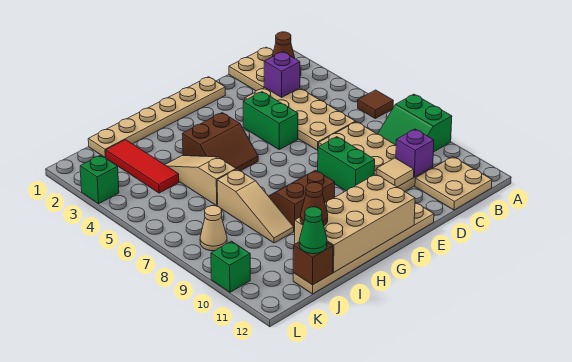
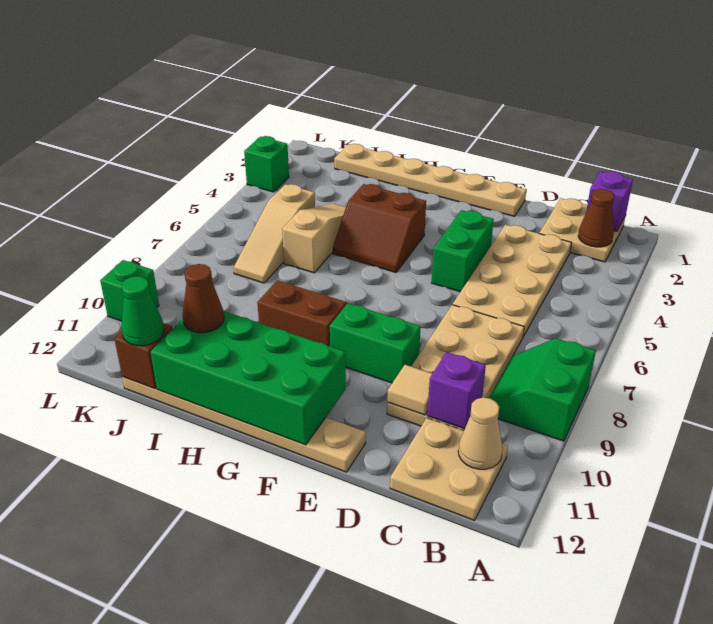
brown 1x1 tile [358,90,393,118] -> none
purple 1x1 brick [264,52,300,97] -> purple 1x1 brick moved to [586,171,633,231]
green 1x2 brick [318,137,375,191] -> green 1x2 brick turned to [330,303,421,383]
tan 2x4 brick [295,174,415,272] -> green 2x4 brick [151,311,346,445]
tan 1x3 slope [217,169,294,243] -> tan 1x3 slope moved to [234,184,315,283]
red 1x3 tile [106,140,179,193] -> none
tan 1x1 cone [200,206,227,251] -> tan 1x1 cone moved to [458,398,503,469]

